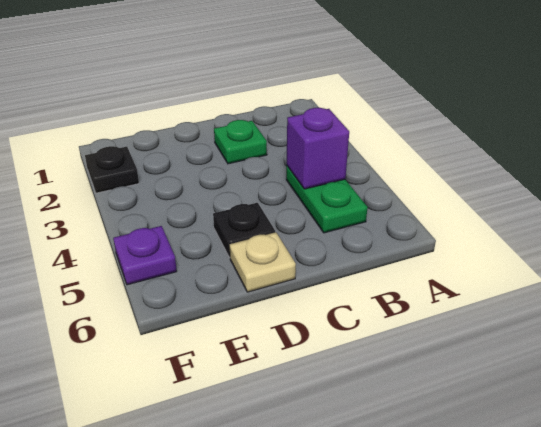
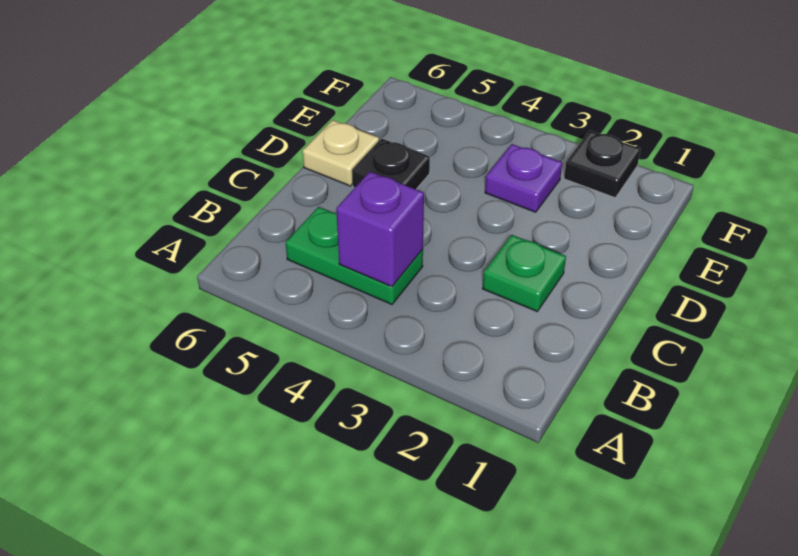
purple 1x1 plate [113,226,177,285] -> purple 1x1 plate moved to [485,144,562,212]

